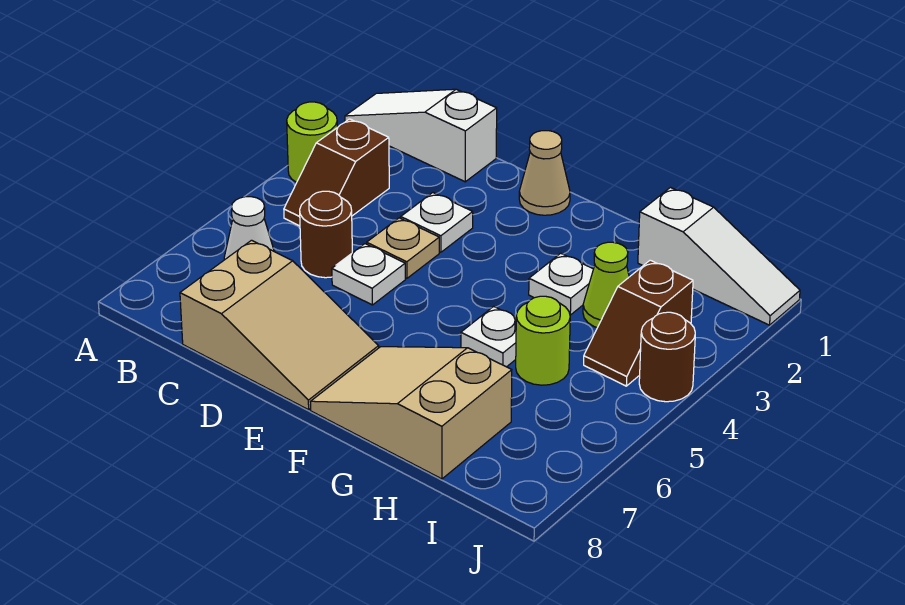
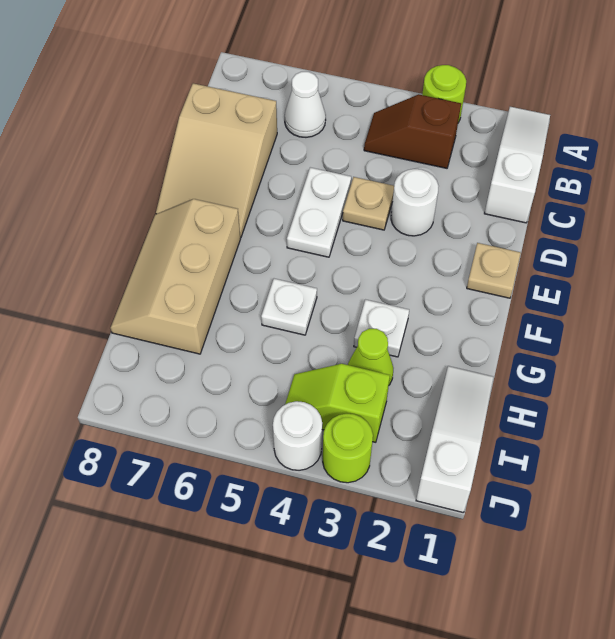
brown 1x1 round brick [300,191,352,278] -> none
white 1x1 plate [401,193,473,252] -> white 1x1 round brick [391,169,439,236]
white 1x1 plate [332,244,405,305] -> white 1x2 plate [287,167,351,257]
tan 1x1 cone [519,131,570,215] -> tan 1x1 plate [467,243,521,298]
tan 2x3 slope [310,347,512,479] -> tan 2x3 slope turned to [110,199,240,354]
white 1x3 slope [638,188,800,325] -> white 1x3 slope turned to [416,366,493,513]
lime 1x1 round brick [516,296,570,385] -> lime 1x1 round brick moved to [323,414,373,483]
brown 1x2 slope [584,260,693,386] -> lime 1x2 slope [285,364,390,442]
brown 1x1 round brick [639,312,695,402] -> white 1x1 round brick [273,401,322,470]

